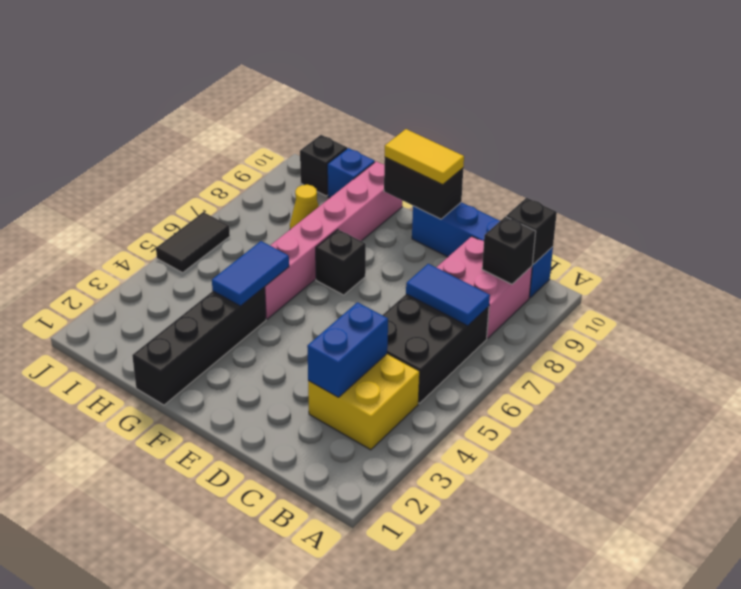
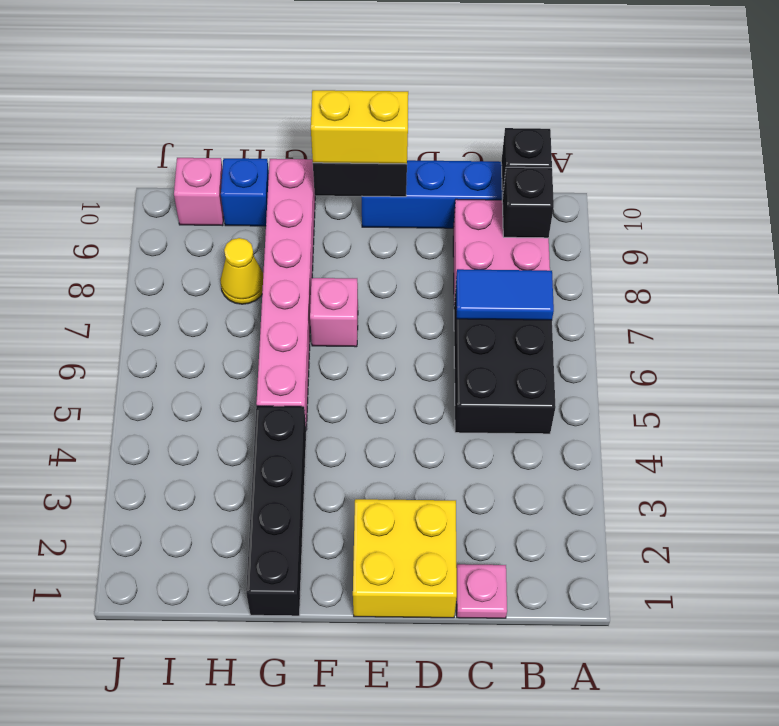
yellow 2x2 brick [308,354,420,450] -> yellow 2x2 brick moved to [353,499,457,618]
none -> pink 1x1 plate [457,564,507,618]
blue 1x2 brick [307,302,388,397] -> none
yellow 1x2 tile [385,129,464,185] -> yellow 1x2 brick [311,90,408,164]
black 1x1 brick [316,230,366,295] -> pink 1x1 brick [310,278,358,347]
blue 1x2 tile [212,241,289,306] -> none
black 1x1 brick [300,135,347,196] -> pink 1x1 brick [174,158,224,226]
black 1x2 tile [156,212,230,273] -> none

